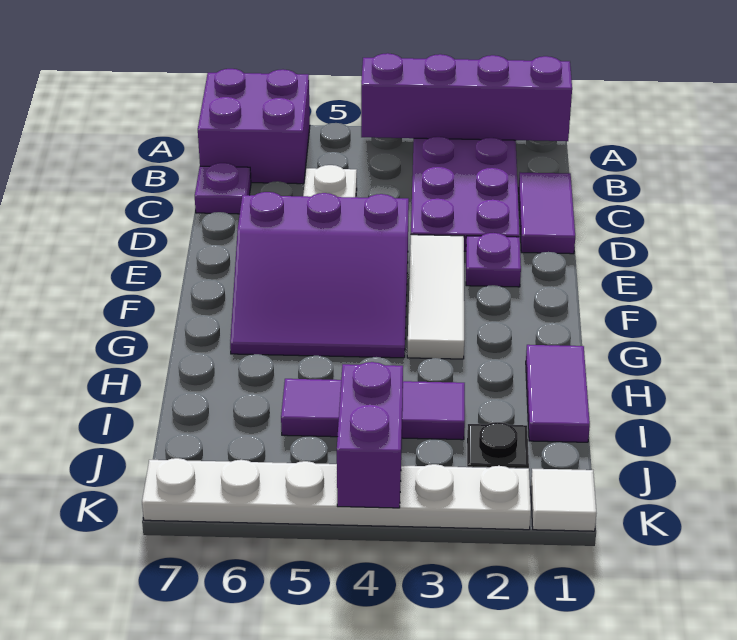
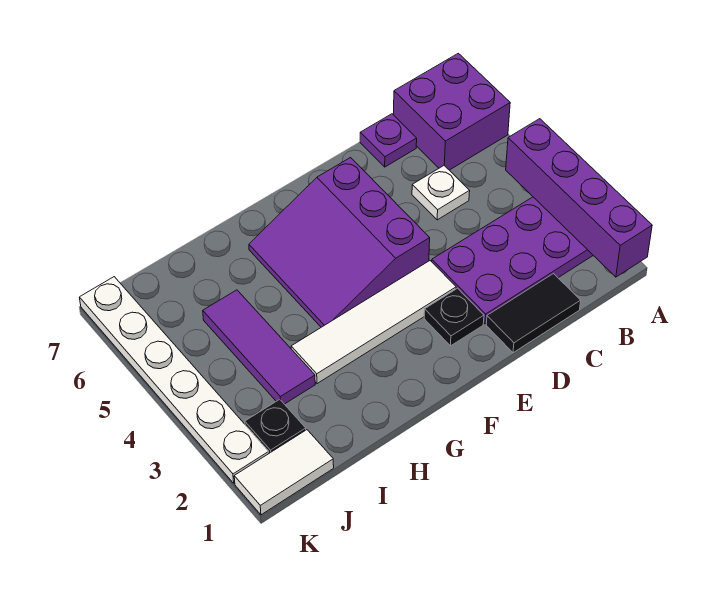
purple 1x2 tile [519,172,575,254] -> black 1x2 tile [486,274,581,353]
purple 1x1 plate [466,233,521,287] -> black 1x1 plate [424,288,484,346]
white 1x3 tile [407,235,464,359] -> white 1x4 tile [291,261,456,384]
purple 1x2 tile [526,345,590,442] -> none
purple 1x2 brick [337,362,403,508] -> none
white 1x1 tile [531,469,596,531] -> white 1x2 tile [234,430,334,515]

